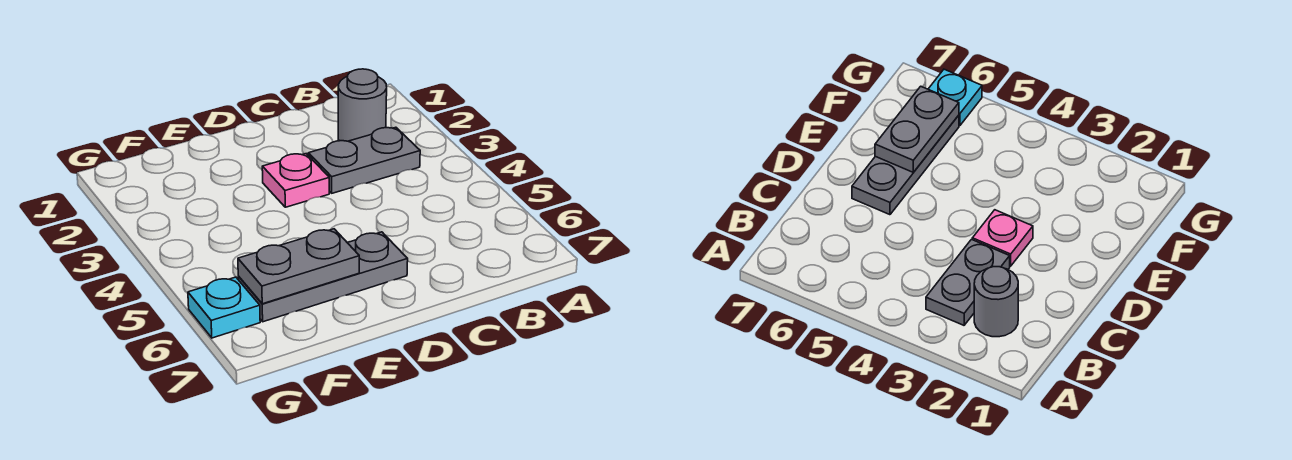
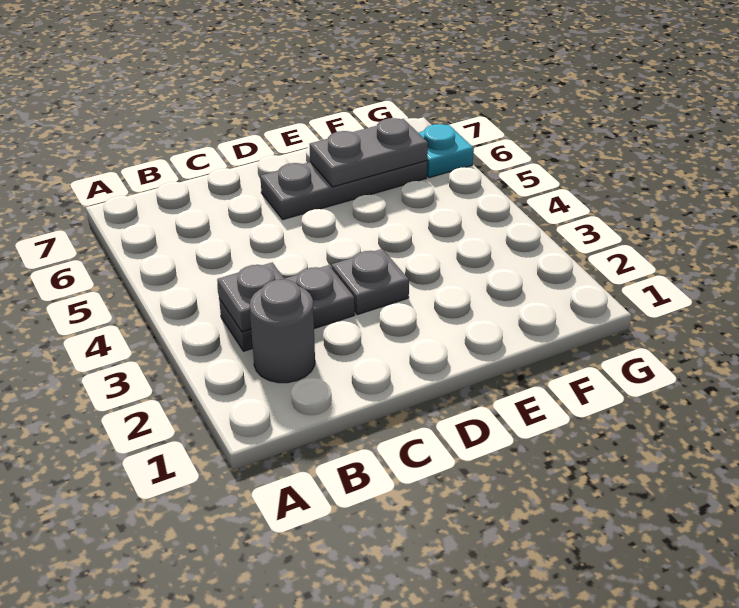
none -> grey 1x1 plate [217,263,285,332]
pink 1x1 plate [262,154,329,207] -> grey 1x1 plate [332,249,409,315]

